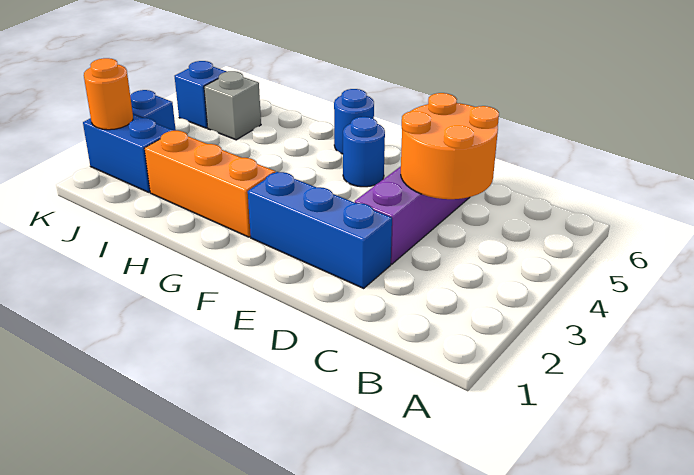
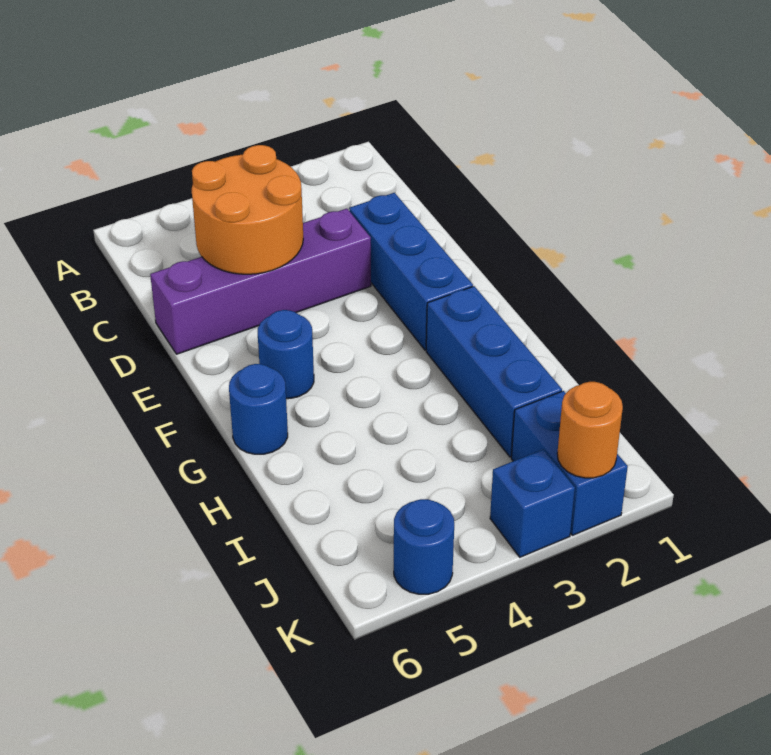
orange 1x3 brick [144,131,275,237] -> blue 1x3 brick [426,286,562,457]
grey 1x1 brick [204,71,261,140] -> none
blue 1x1 brick [175,61,227,128] -> blue 1x1 round brick [394,499,454,594]

